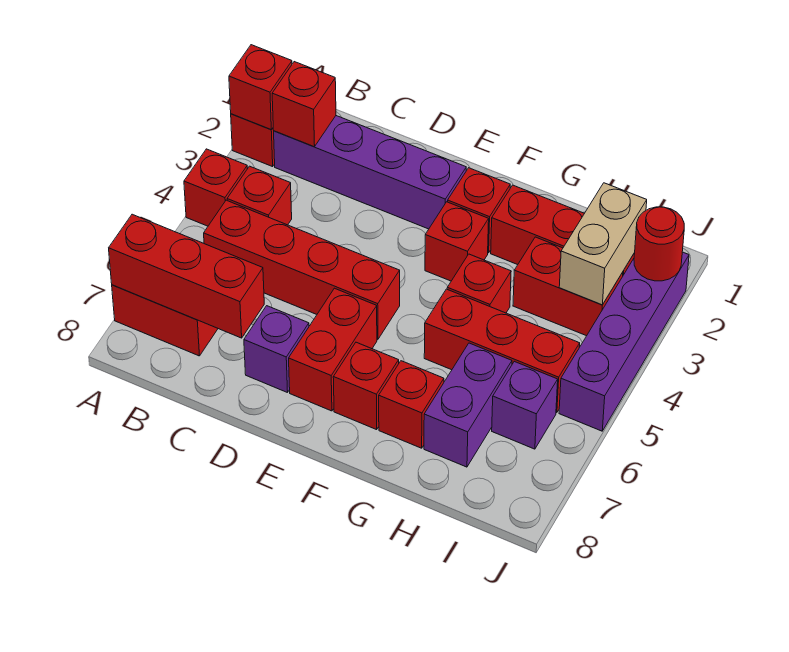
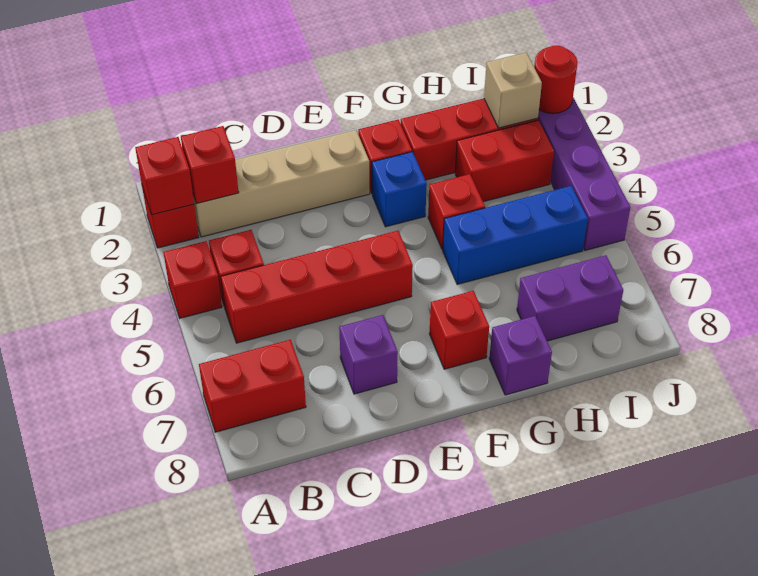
red 1x3 brick [109,214,264,338] -> none
purple 1x4 brick [274,116,466,229] -> tan 1x4 brick [193,130,370,237]
red 1x2 brick [289,288,377,411] -> none
red 1x1 brick [425,202,489,281] -> blue 1x1 brick [372,152,427,227]
red 1x3 brick [424,289,580,413] -> blue 1x3 brick [443,186,588,285]
red 1x1 brick [379,361,444,448] -> none
purple 1x2 brick [424,343,512,467] -> purple 1x2 brick turned to [517,255,623,341]
tan 1x2 brick [559,183,647,305] -> tan 1x1 brick [484,53,542,128]
purple 1x1 brick [492,361,558,449] -> purple 1x1 brick moved to [489,316,552,395]

